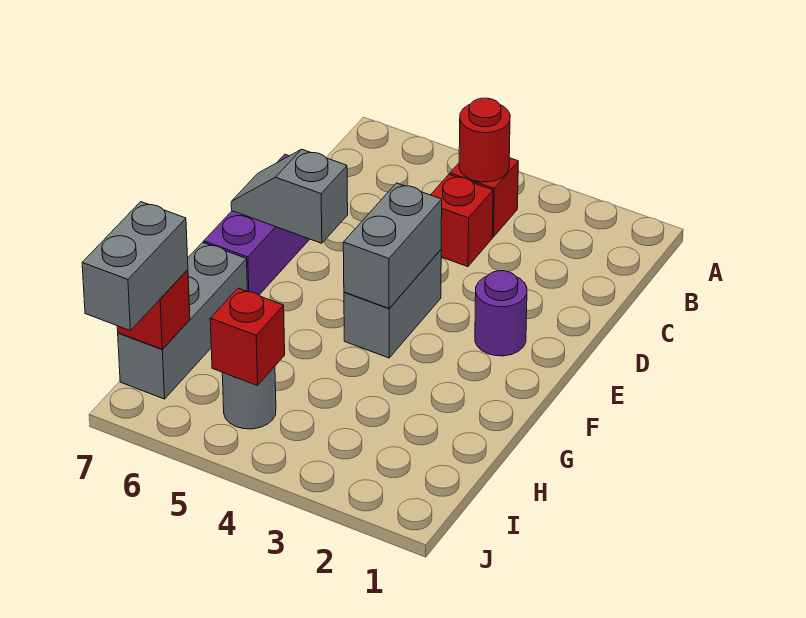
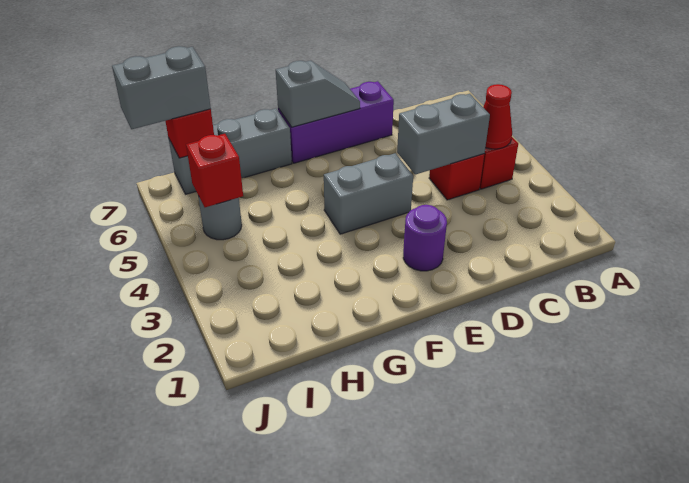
red 1x1 round brick [459,98,510,182] -> red 1x1 cone [483,84,512,149]
grey 1x2 brick [343,183,442,308] -> grey 1x2 brick moved to [397,94,490,175]
grey 1x2 slope [231,149,348,243] -> grey 1x2 slope turned to [276,61,360,127]

